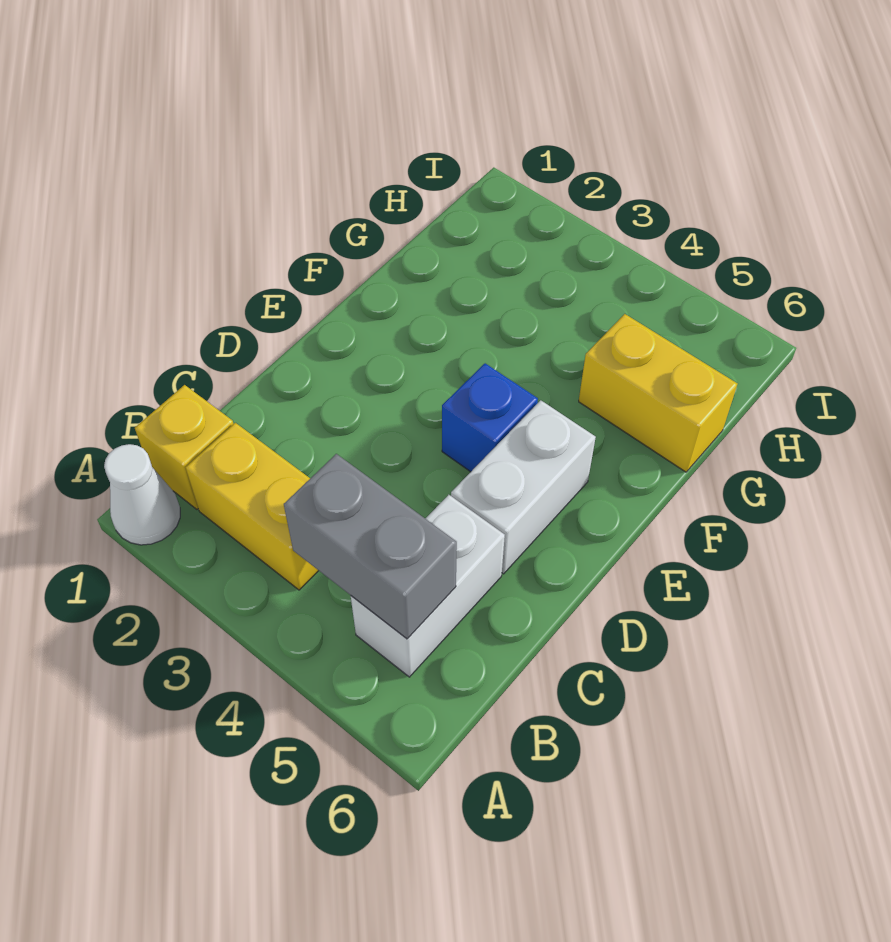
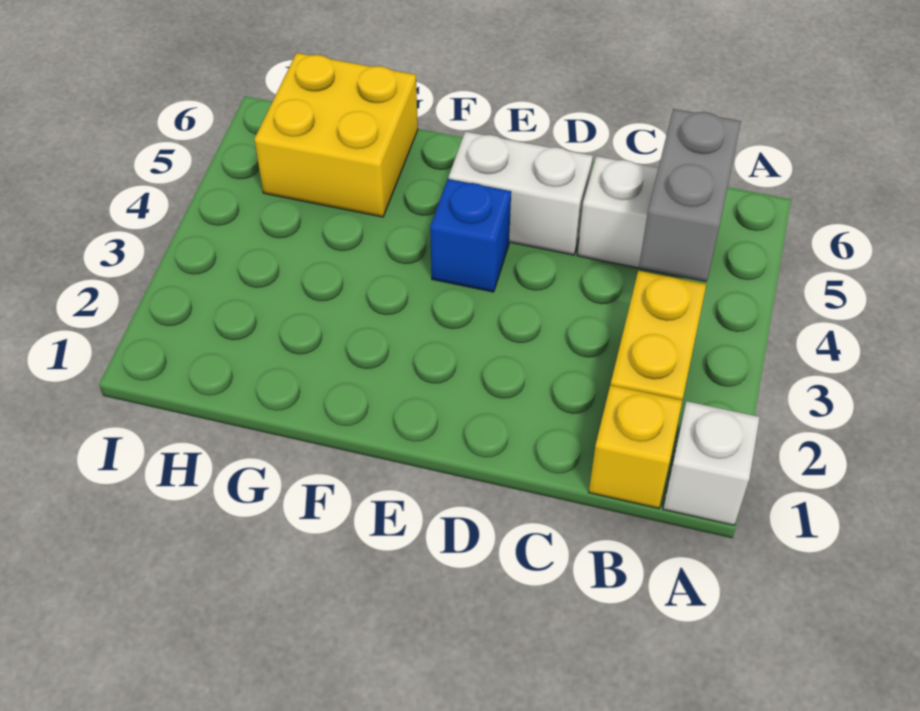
white 1x1 cone [104,444,180,545] -> white 1x1 brick [663,401,760,525]
yellow 1x2 brick [579,314,738,472] -> yellow 2x2 brick [254,53,418,217]

